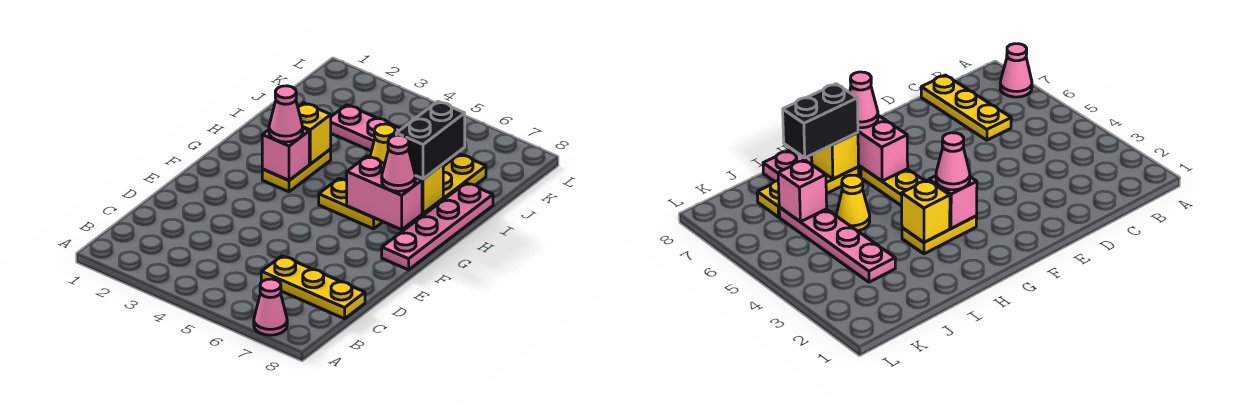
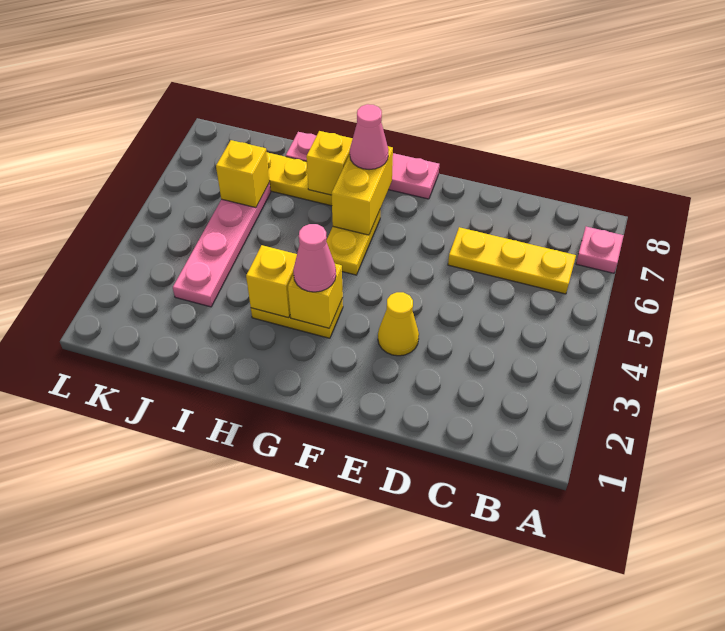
pink 1x1 cone [254,279,287,335] -> pink 1x1 plate [576,227,624,273]
yellow 1x3 plate [261,256,365,319] -> yellow 1x3 plate turned to [448,227,576,294]
pink 1x1 brick [262,128,309,180] -> yellow 1x1 brick [288,264,343,328]
pink 1x2 brick [347,156,422,230] -> yellow 1x2 brick [332,146,393,235]
black 1x2 brick [396,101,465,179] -> none
yellow 1x1 cone [370,124,395,164] -> yellow 1x1 cone moved to [378,292,419,356]
pink 1x1 brick [778,160,827,222] -> yellow 1x1 brick [216,140,270,208]

